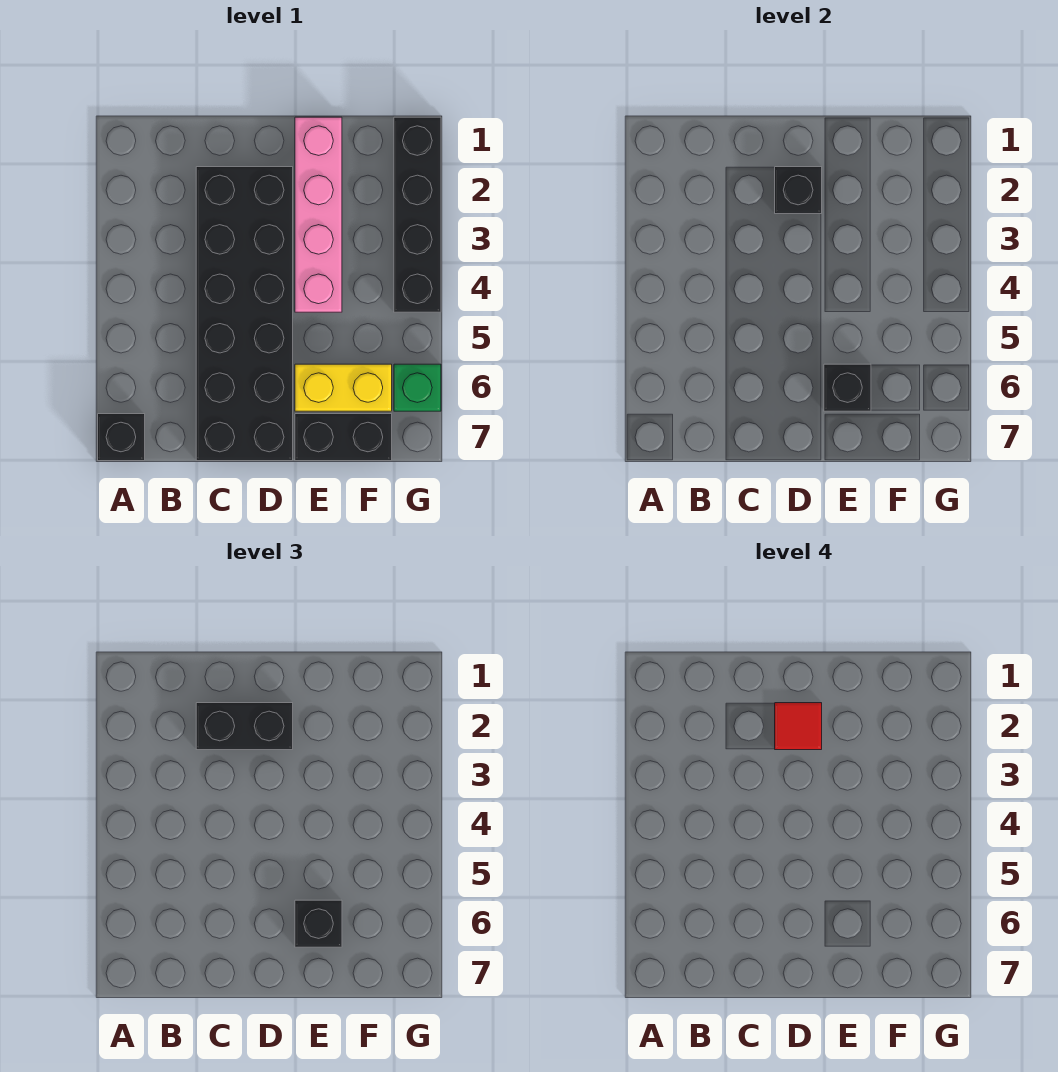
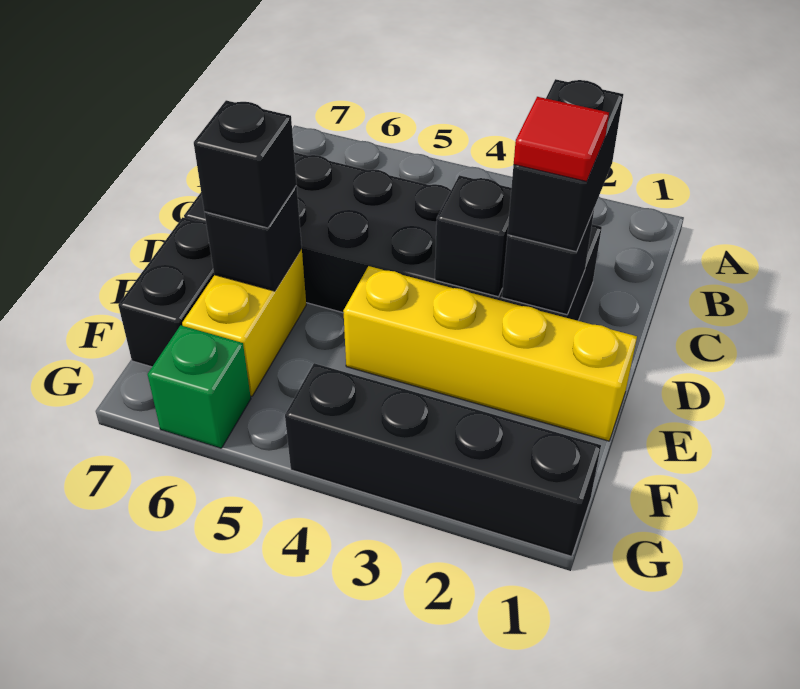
black 1x1 brick [98,414,145,461] -> black 1x1 brick moved to [435,175,511,297]
pink 1x4 brick [295,117,342,312] -> yellow 1x4 brick [343,266,637,441]

